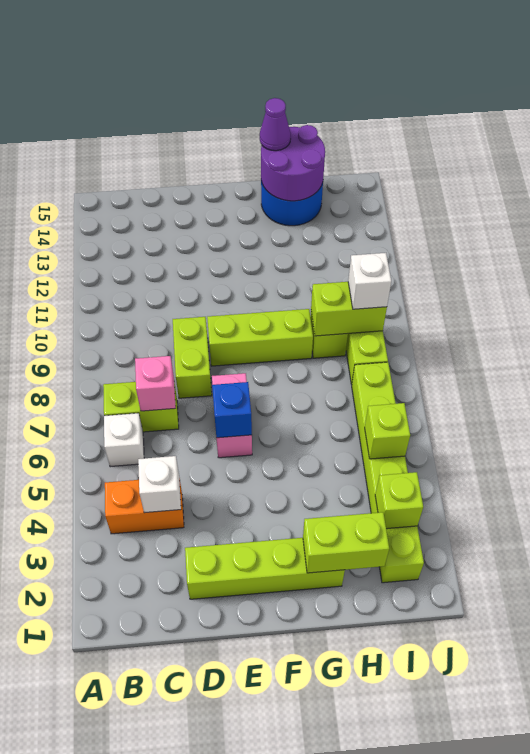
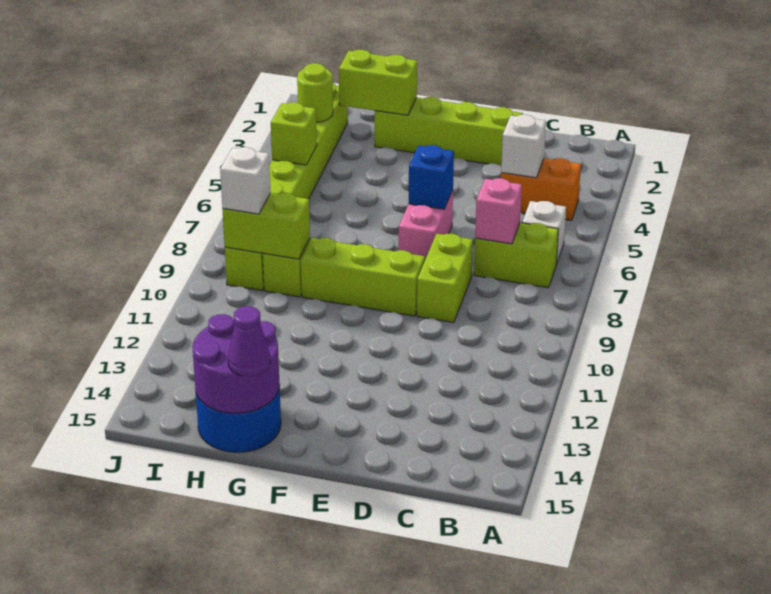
lime 1x1 brick [375,472,423,529] -> lime 1x1 round brick [297,63,333,122]

